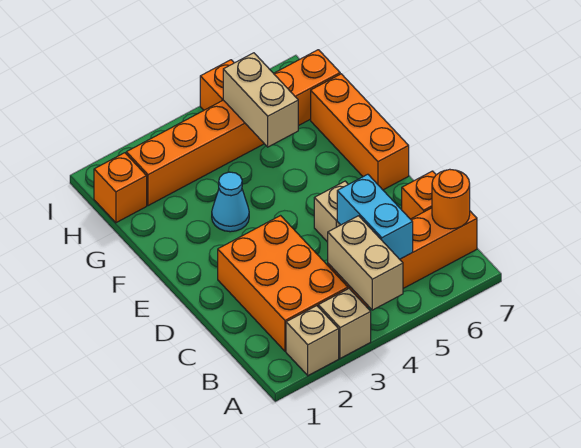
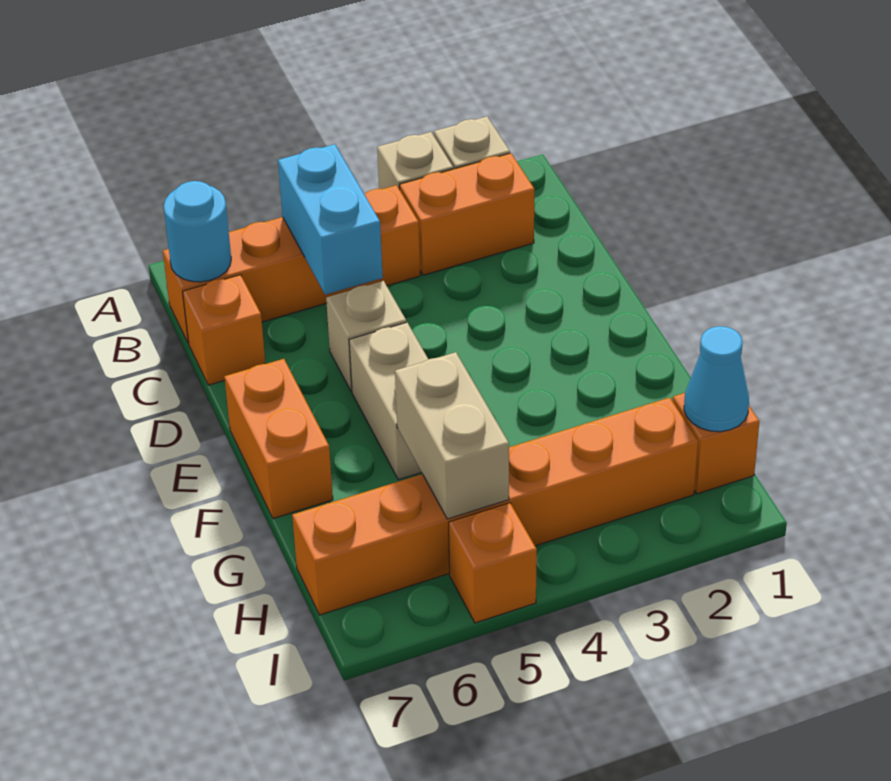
tan 1x2 brick [328,216,403,310] -> tan 1x2 brick moved to [349,322,428,480]
orange 2x3 brick [218,216,348,351] -> orange 1x2 brick [400,153,534,275]
orange 1x1 round brick [432,169,470,229] -> cyan 1x1 round brick [164,181,231,282]
orange 1x3 brick [311,74,409,190] -> orange 1x2 brick [224,359,333,519]
cyan 1x1 cone [212,172,249,232] -> cyan 1x1 cone moved to [684,326,749,432]

